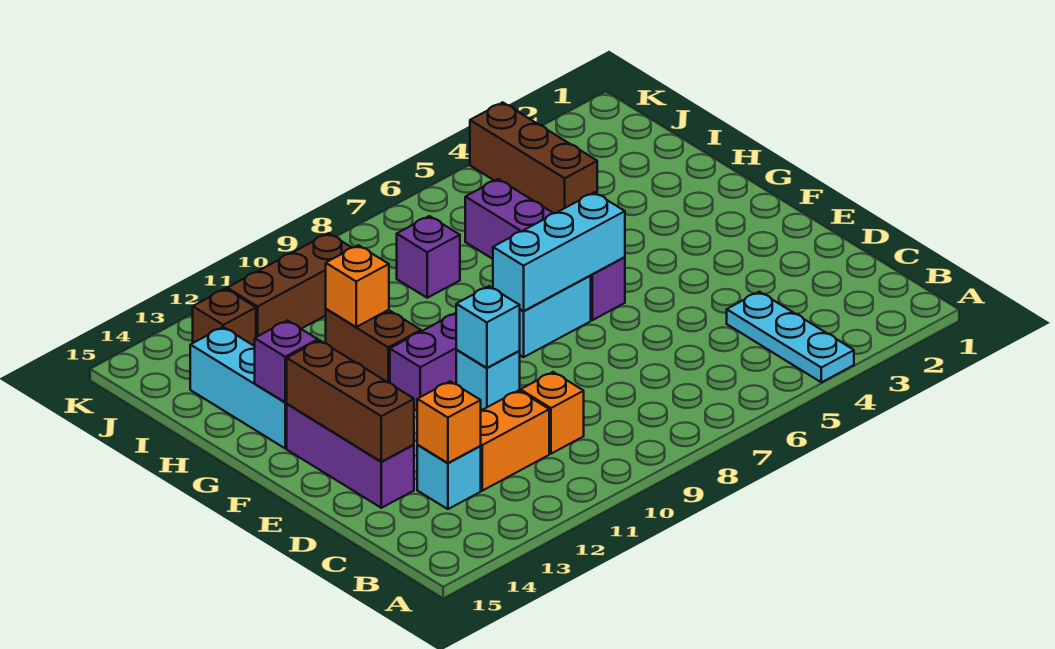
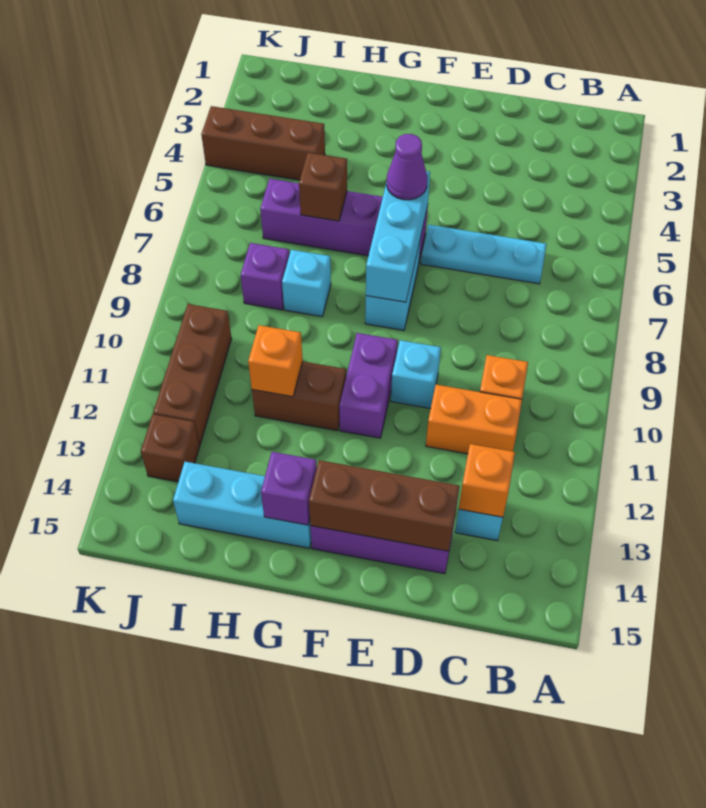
cyan 1x3 plate [727,292,854,382] -> cyan 1x3 plate moved to [421,225,547,284]
orange 1x2 brick [481,390,549,491] -> orange 1x2 brick turned to [426,385,522,454]
cyan 1x1 brick [456,286,520,368] -> cyan 1x1 brick moved to [282,250,331,317]
none -> purple 1x1 cone [387,134,427,200]
none -> brown 1x1 brick [299,153,347,221]

